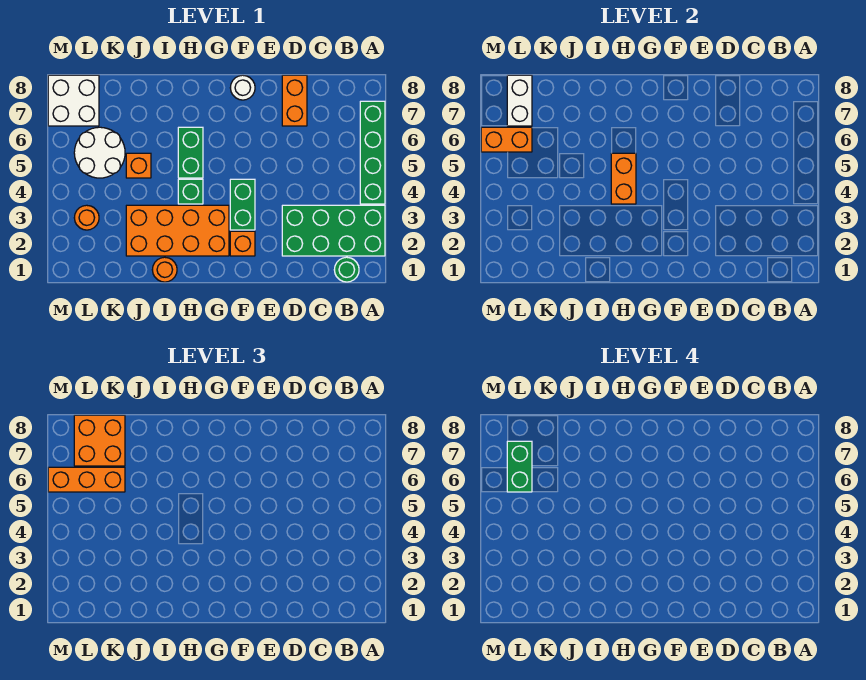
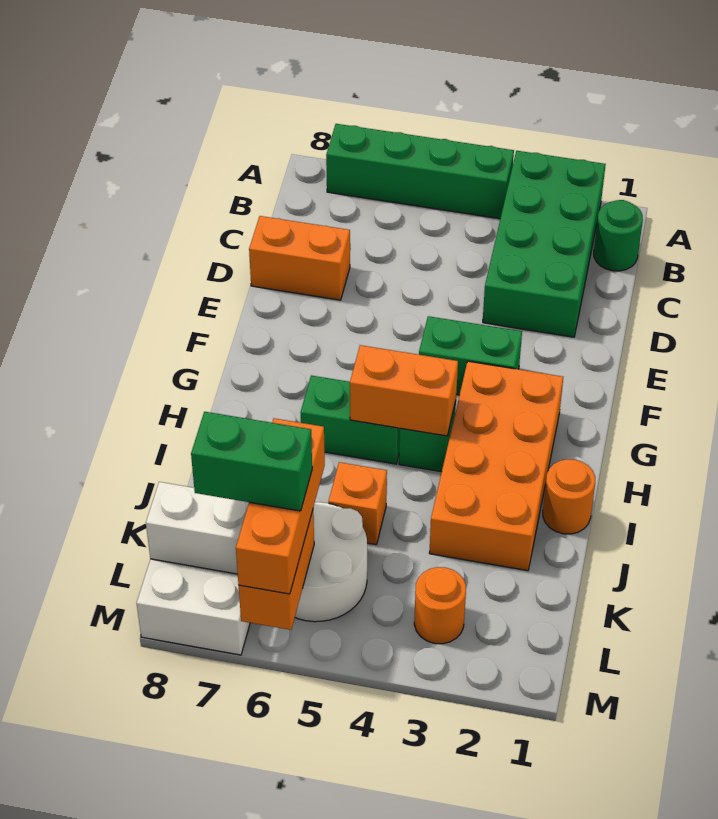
orange 1x1 brick [230,231,255,256] -> none
white 1x1 round brick [230,75,255,100] -> none
orange 2x2 brick [74,415,125,466] -> none

